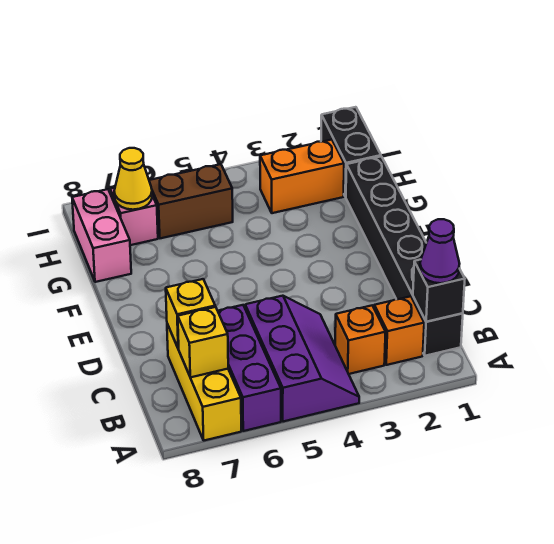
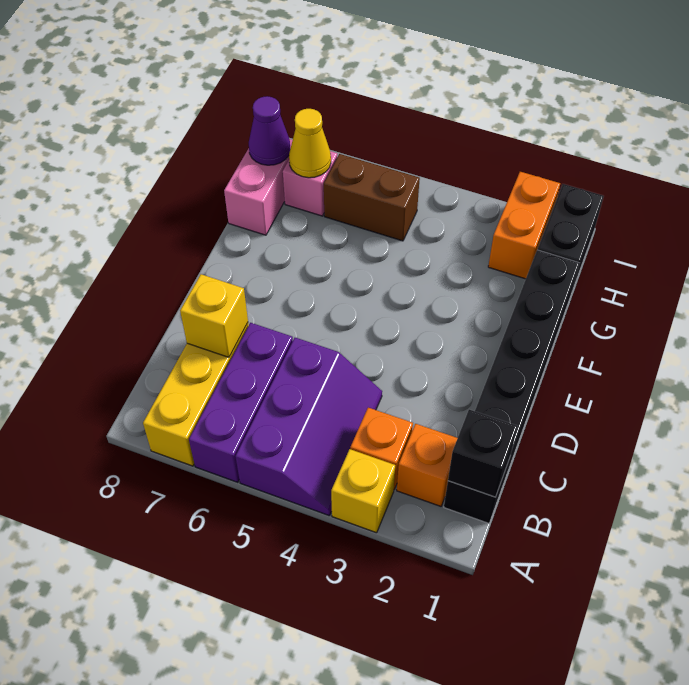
purple 1x1 cone [420,219,460,283] -> purple 1x1 cone moved to [249,96,290,165]
yellow 1x1 brick [178,307,228,377] -> yellow 1x1 brick moved to [331,449,395,533]
orange 1x2 brick [260,140,344,213] -> orange 1x2 brick turned to [488,172,560,279]

